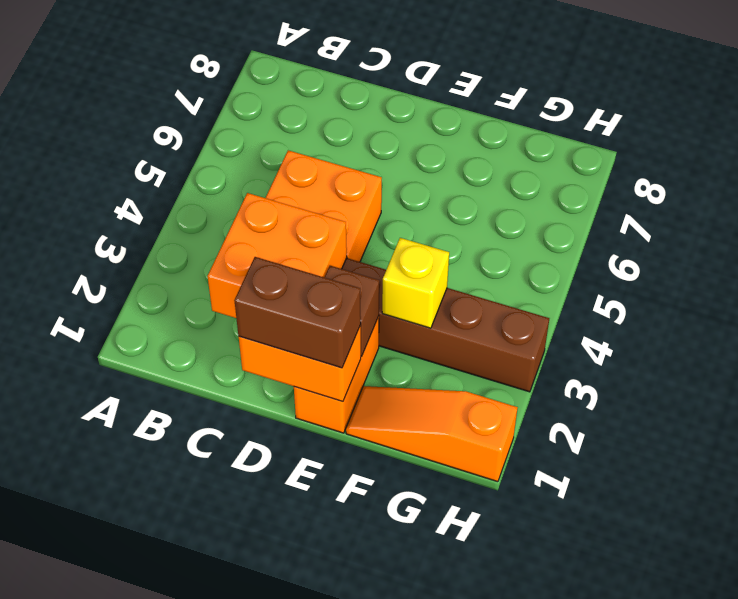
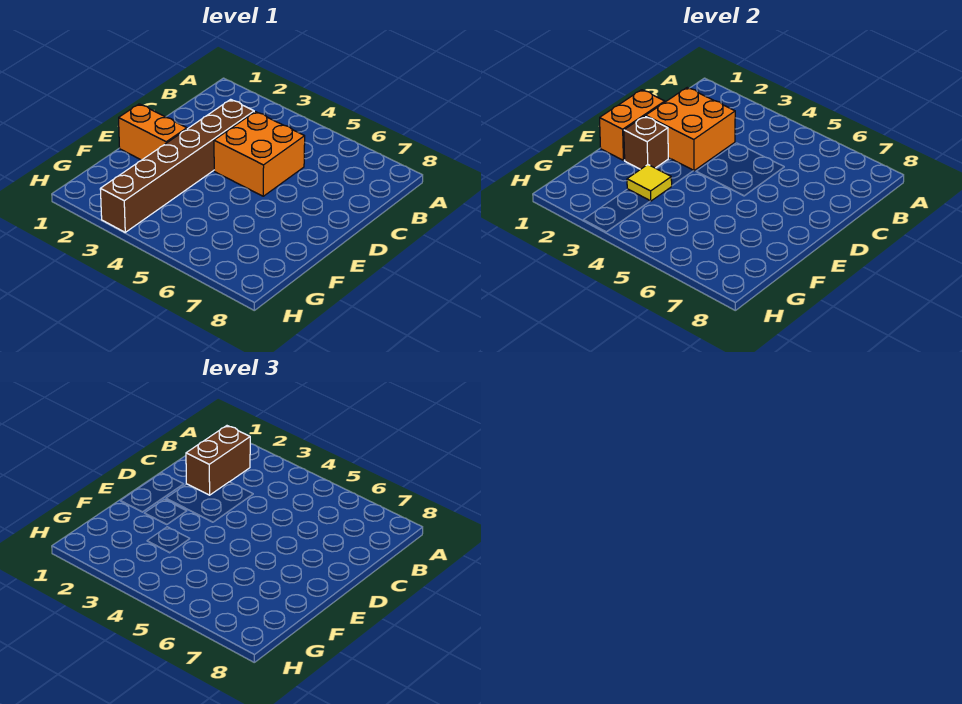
brown 1x2 brick [234,257,361,368] -> brown 1x2 brick moved to [186,426,250,495]
orange 1x3 slope [346,386,518,482] -> none
yellow 1x1 brick [382,238,449,328] -> yellow 1x1 tile [627,165,672,201]

